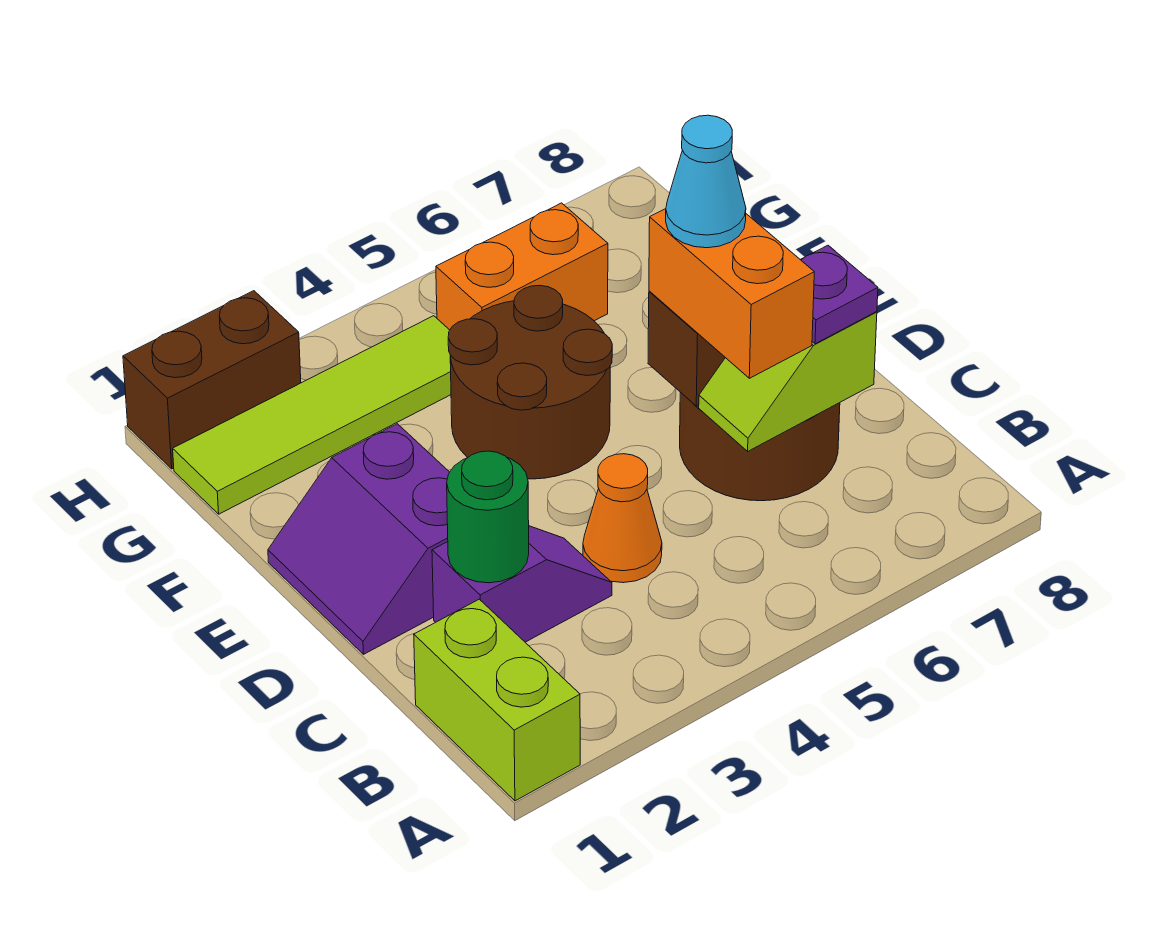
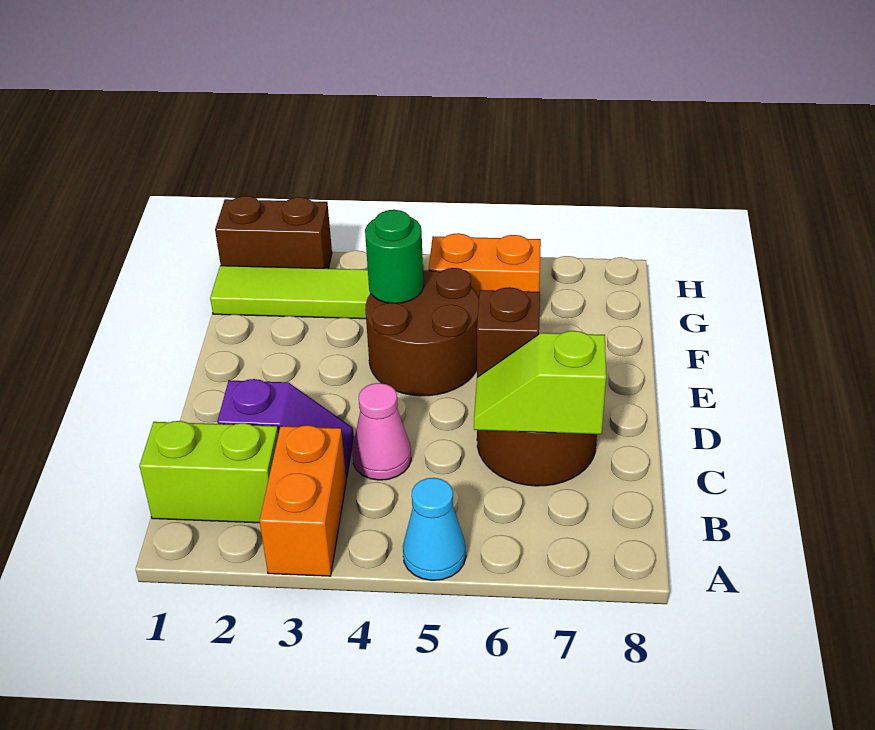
lime 1x2 brick [414,599,580,801] -> lime 1x2 brick turned to [139,421,278,523]
green 1x1 round brick [447,451,529,583] -> green 1x1 round brick moved to [365,210,424,303]
orange 1x1 cone [583,454,662,583] -> pink 1x1 cone [352,383,411,480]
orange 1x2 brick [649,209,814,378] -> orange 1x2 brick moved to [260,425,346,576]
purple 1x1 plate [800,245,878,344] -> none
purple 2x2 slope [268,424,450,654] -> none
cyan 1x1 cone [666,115,746,248] -> cyan 1x1 cone moved to [403,478,466,580]

